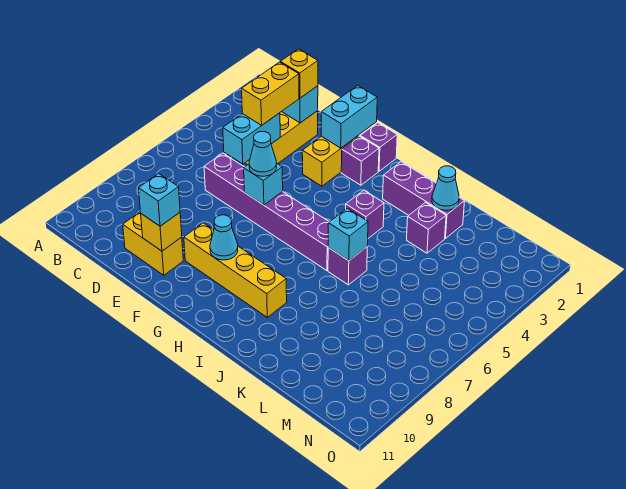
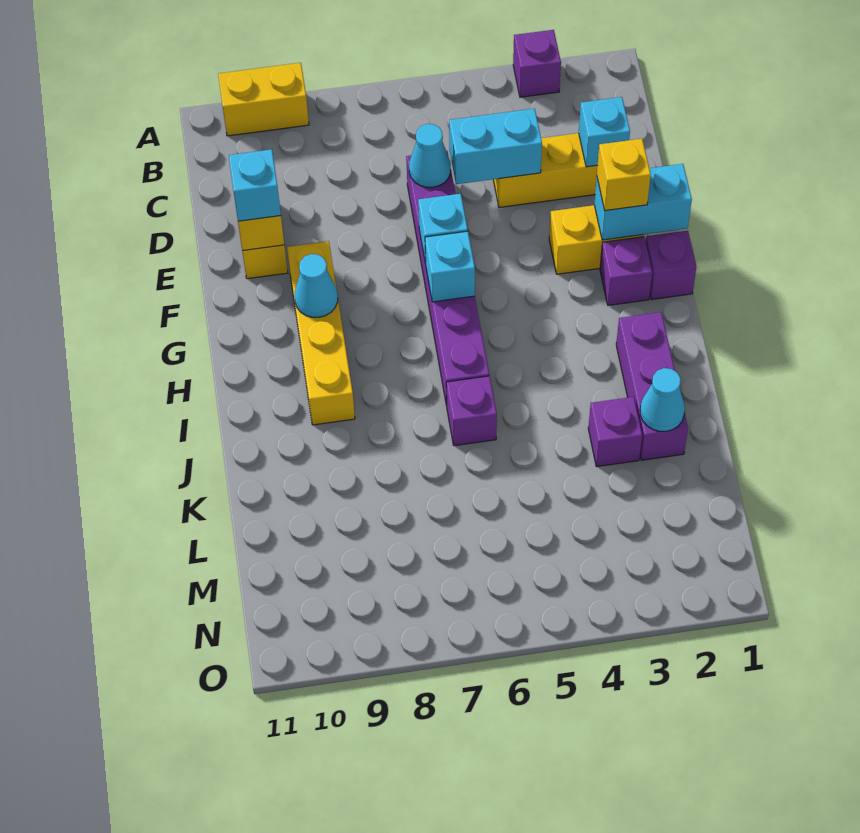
yellow 1x1 brick [280,49,318,98] -> yellow 1x1 brick moved to [597,139,651,211]
yellow 1x2 brick [242,62,299,125] -> yellow 1x2 brick moved to [218,63,309,136]
cyan 1x1 cone [249,132,276,176] -> cyan 1x1 cone moved to [409,124,451,187]
purple 1x1 brick [346,190,384,238] -> purple 1x1 brick moved to [513,30,561,97]
cyan 1x1 brick [328,208,368,261] -> cyan 1x1 brick moved to [425,231,475,302]

